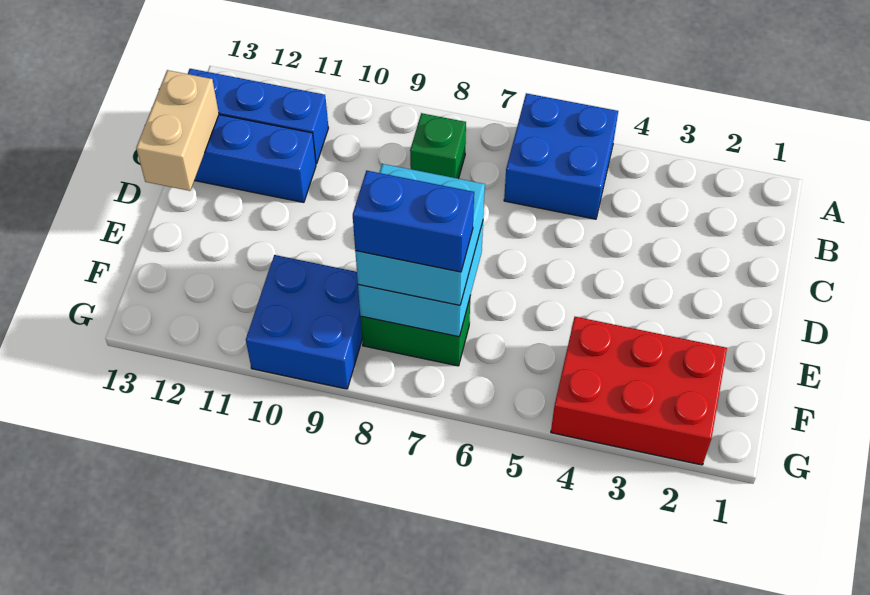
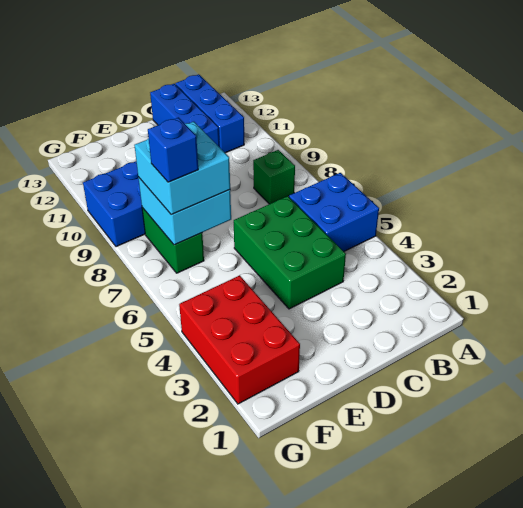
none -> green 2x3 brick [234,196,346,309]
tan 1x2 brick [136,70,219,191] -> none
blue 1x2 brick [353,171,474,272] -> blue 1x1 brick [148,117,198,182]

